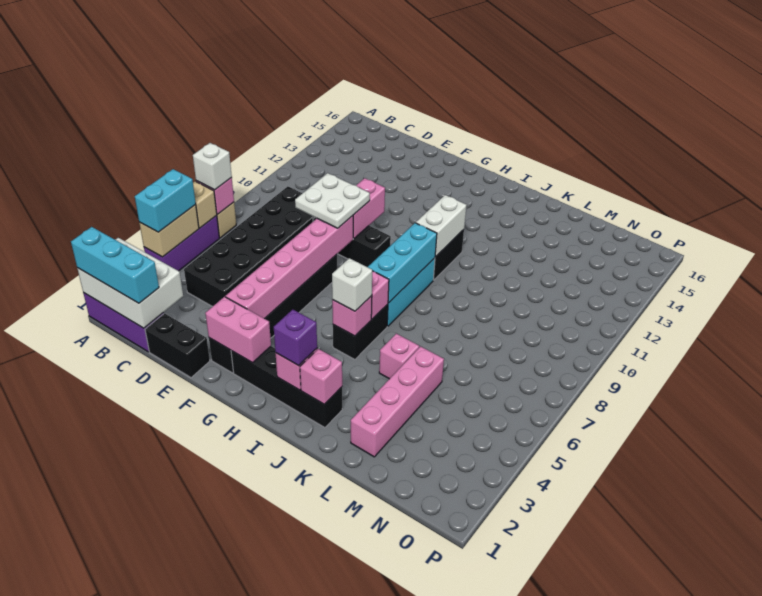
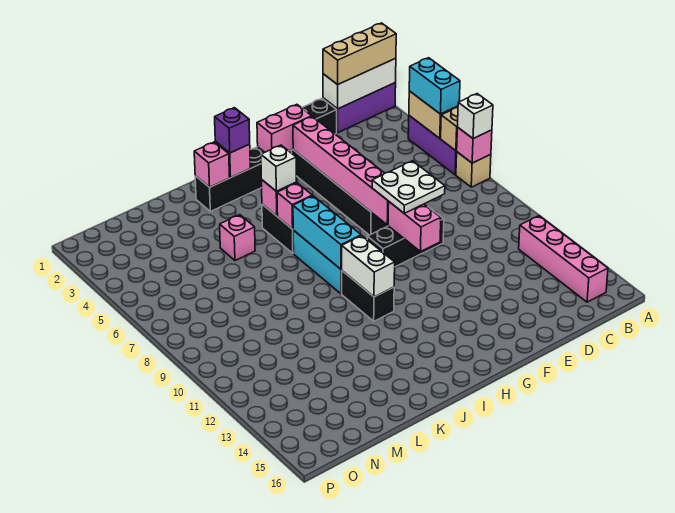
white 2x3 brick [77,238,183,328] -> white 1x3 brick [323,58,396,109]
cyan 1x3 brick [71,227,159,303] -> tan 1x3 brick [323,23,396,85]
black 2x6 brick [184,187,314,307] -> none
pink 1x4 brick [351,346,444,457] -> pink 1x4 brick moved to [519,216,608,302]

